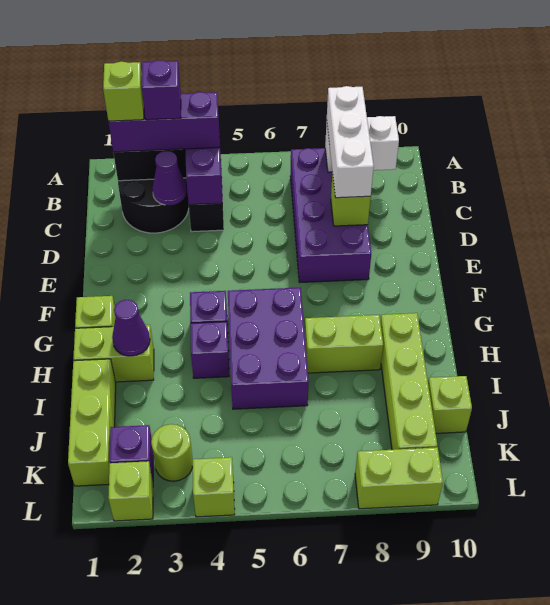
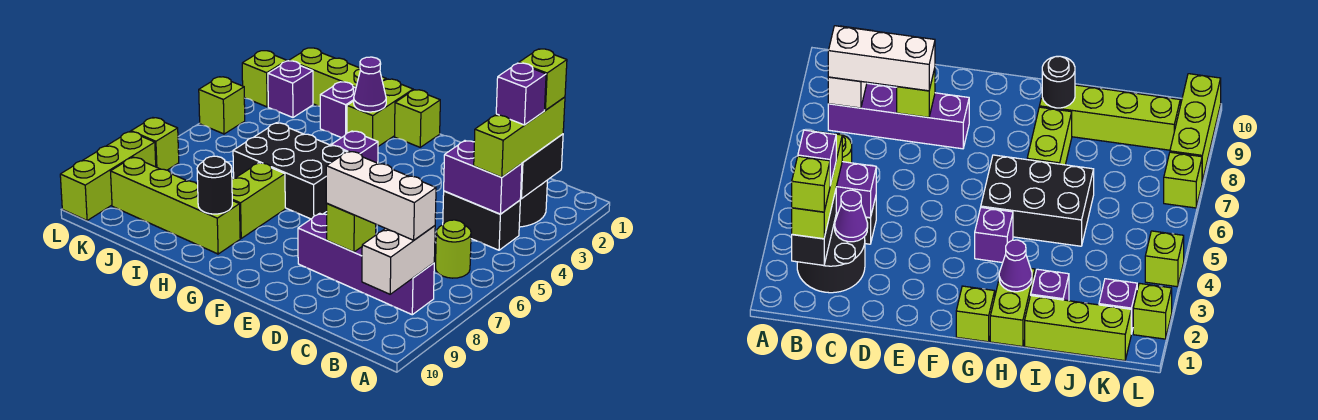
purple 1x3 brick [108,92,220,152] -> lime 1x3 brick [474,97,565,177]
purple 2x4 brick [290,148,371,282] -> purple 1x4 brick [298,213,434,315]
purple 2x3 brick [228,288,309,409] -> black 2x3 brick [233,123,346,219]
purple 1x1 brick [190,322,229,378] -> purple 1x1 brick moved to [320,82,356,138]
none -> black 1x1 round brick [197,156,232,214]
lime 1x1 brick [428,376,472,433] -> lime 1x1 brick moved to [131,118,179,170]
lime 1x1 round brick [151,424,193,481] -> lime 1x1 round brick moved to [436,220,471,278]
lime 1x2 brick [355,447,443,509] -> lime 1x3 brick [60,132,156,221]

